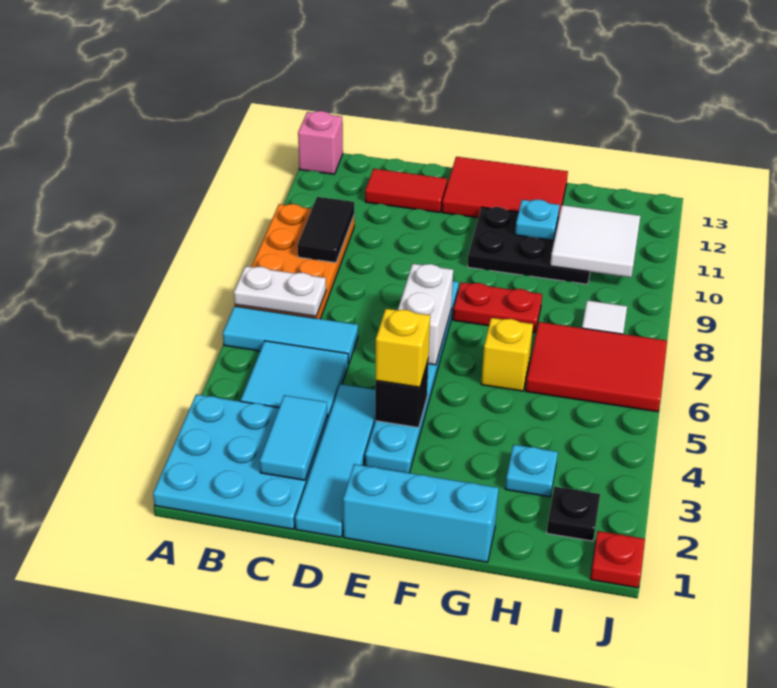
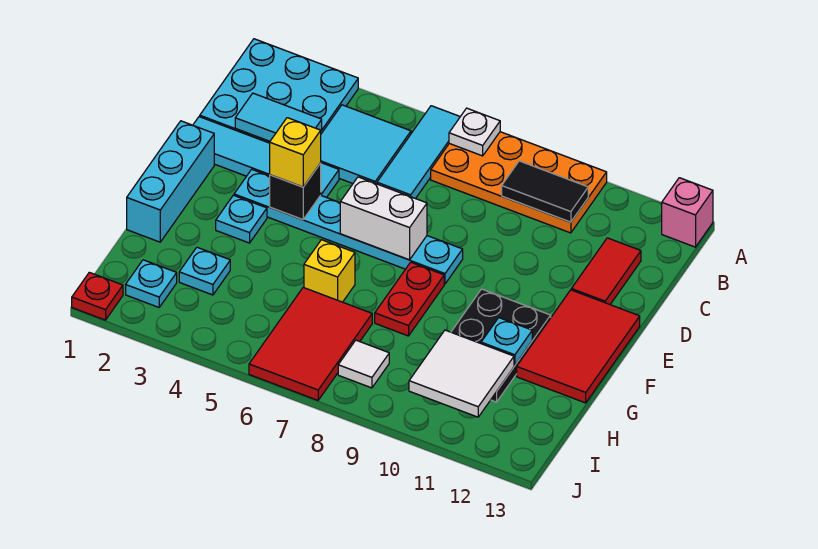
white 1x2 plate [234,266,326,316] -> white 1x1 plate [449,108,500,156]
none -> cyan 1x1 plate [216,195,267,243]
black 1x1 plate [547,487,600,541] -> cyan 1x1 plate [126,260,177,307]

